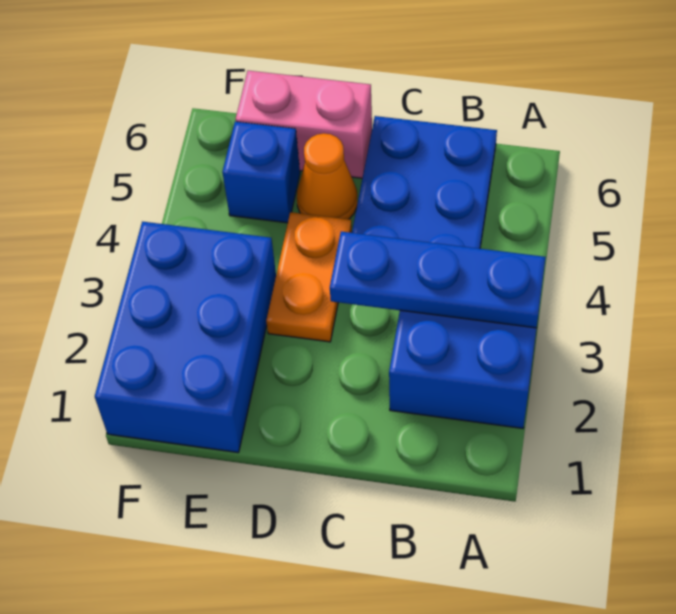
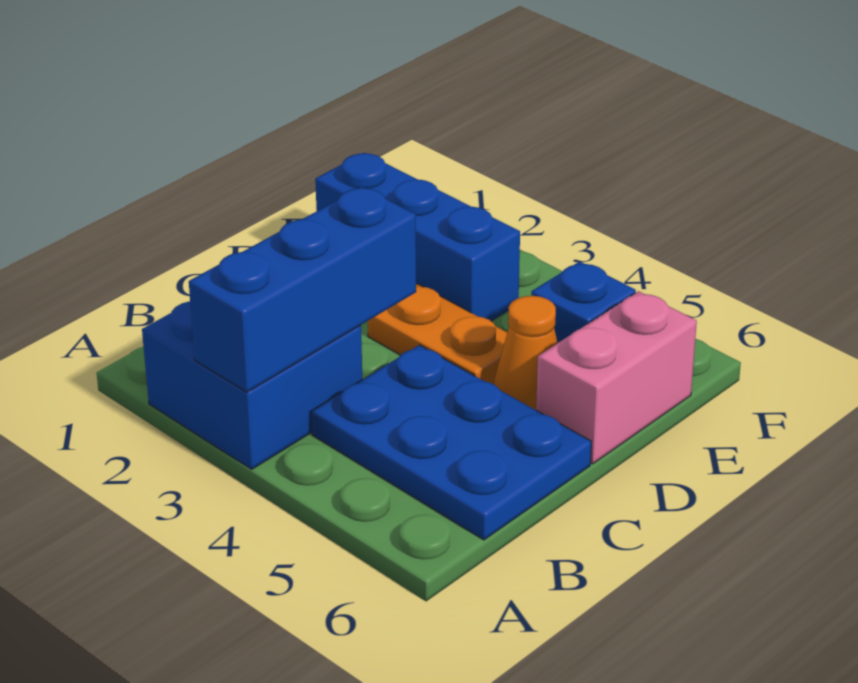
blue 1x3 plate [330,232,546,328] -> blue 1x3 brick [189,187,416,392]
blue 2x3 brick [95,222,276,453] -> blue 1x3 brick [315,153,520,321]

